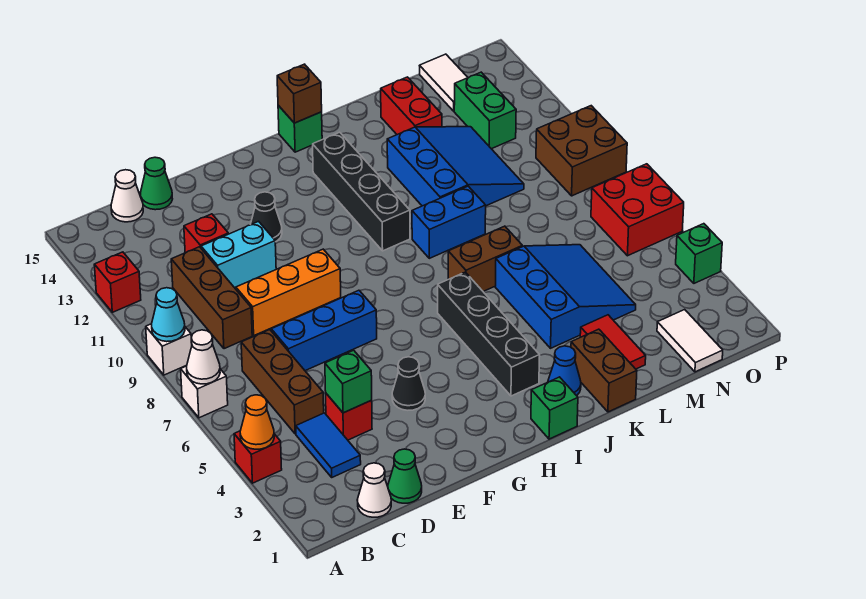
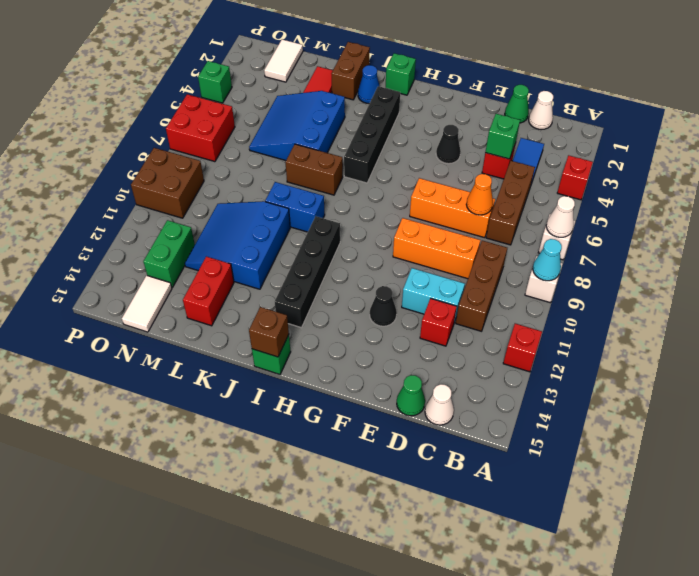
orange 1x1 cone [240,395,274,449] -> orange 1x1 cone moved to [466,174,493,215]
blue 1x3 brick [271,290,377,371] -> orange 1x3 brick [410,178,495,238]

